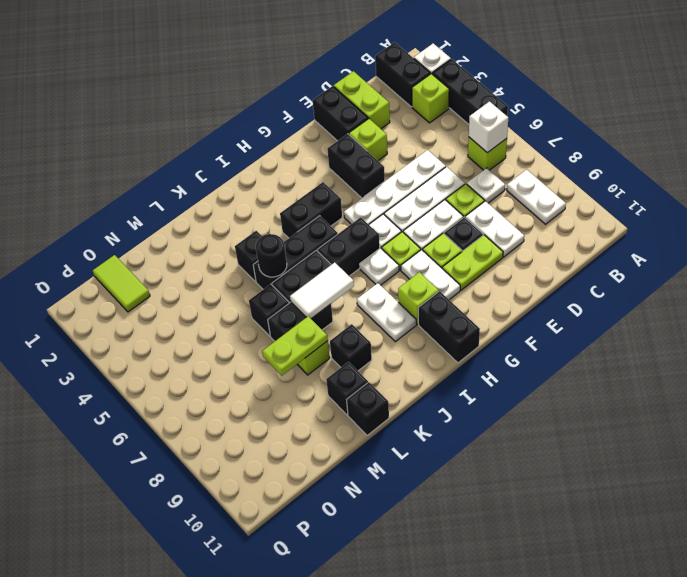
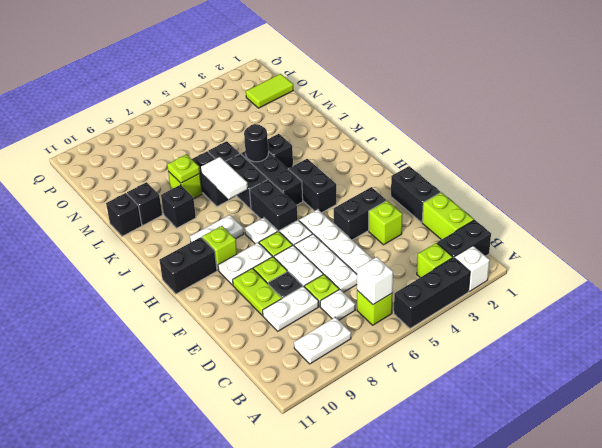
lime 1x2 brick [334,71,390,129] -> lime 1x2 brick turned to [422,192,474,240]
black 1x2 brick [313,86,368,141] -> black 1x2 brick turned to [391,166,440,222]
lime 1x2 plate [262,316,328,376] -> lime 1x1 plate [167,154,200,183]

